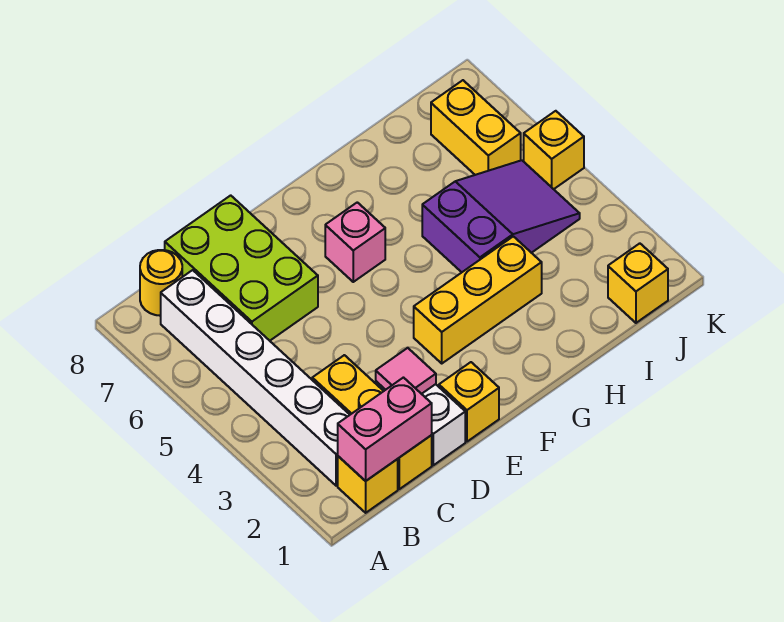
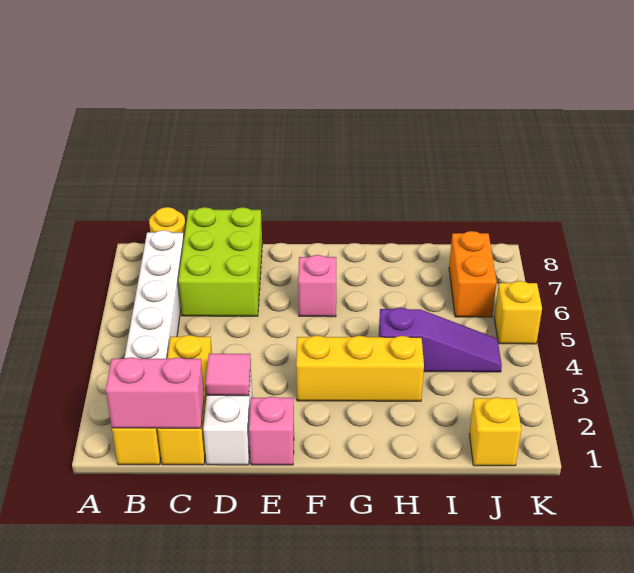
yellow 1x1 brick [439,362,499,442] -> pink 1x1 brick [249,397,294,465]
purple 2x3 slope [422,160,580,272] -> purple 1x3 slope [379,308,502,372]
yellow 1x2 brick [431,80,521,175] -> orange 1x2 brick [449,231,497,317]

